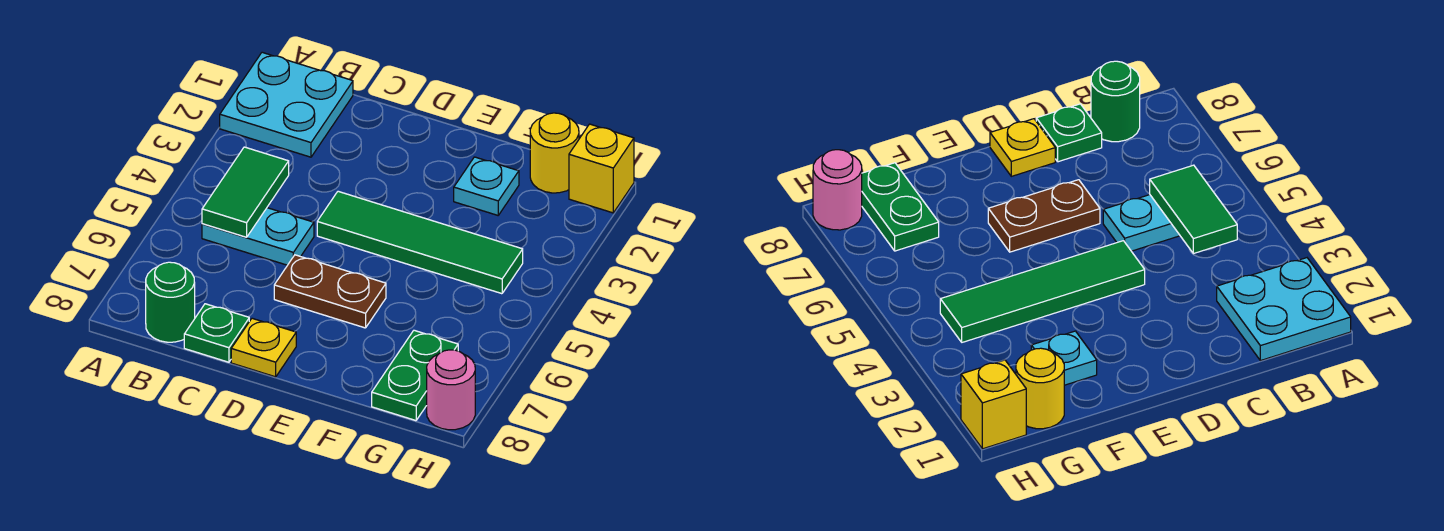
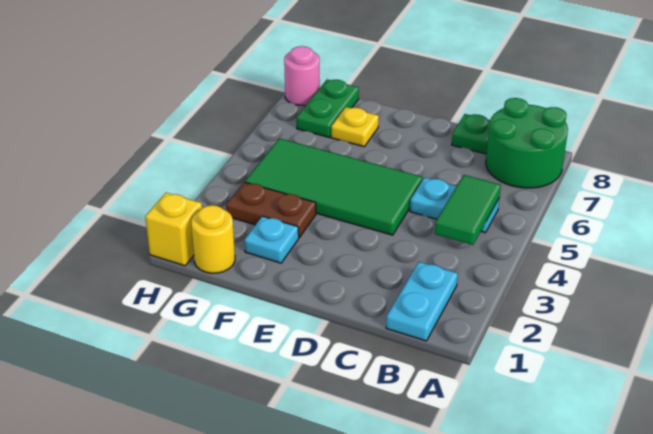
cyan 2x2 plate [220,52,353,157] -> cyan 1x2 plate [386,262,458,341]
green 1x1 round brick [146,262,195,342] -> green 2x2 round brick [486,98,568,188]
green 1x4 tile [317,191,523,294] -> green 2x4 tile [245,138,423,235]
brown 1x2 plate [274,255,386,328] -> brown 1x2 plate moved to [226,182,316,237]
yellow 1x1 plate [231,318,296,377] -> yellow 1x1 plate moved to [331,107,379,147]

